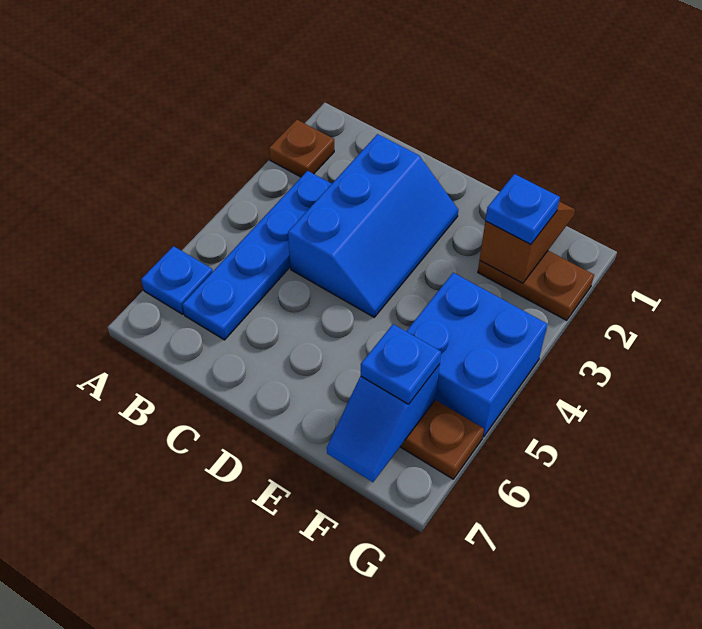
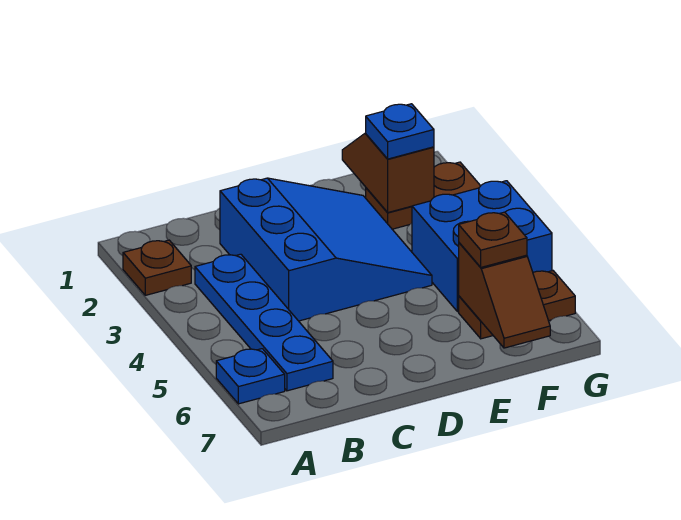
blue 2x3 slope [288,134,458,317] -> blue 3x3 slope [220,178,432,321]
blue 1x2 slope [327,364,440,482] -> brown 1x2 slope [459,243,550,348]
blue 1x1 plate [361,324,441,404] -> brown 1x1 plate [459,212,527,267]

